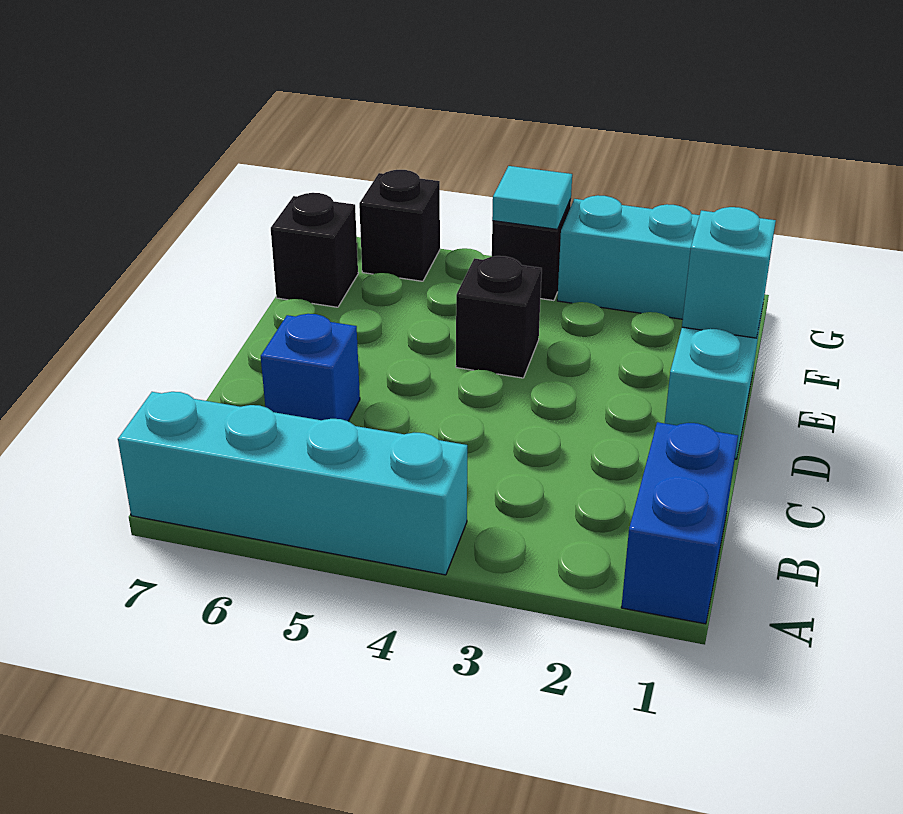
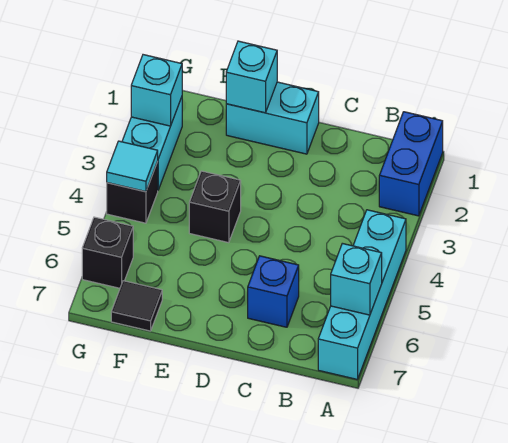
blue 1x2 brick [621,422,738,624] -> blue 1x2 brick turned to [379,112,443,216]
none -> cyan 1x1 brick [331,243,382,315]
black 1x1 brick [271,193,358,307] -> black 1x1 tile [111,281,162,331]
none -> cyan 1x1 brick [131,55,182,126]

